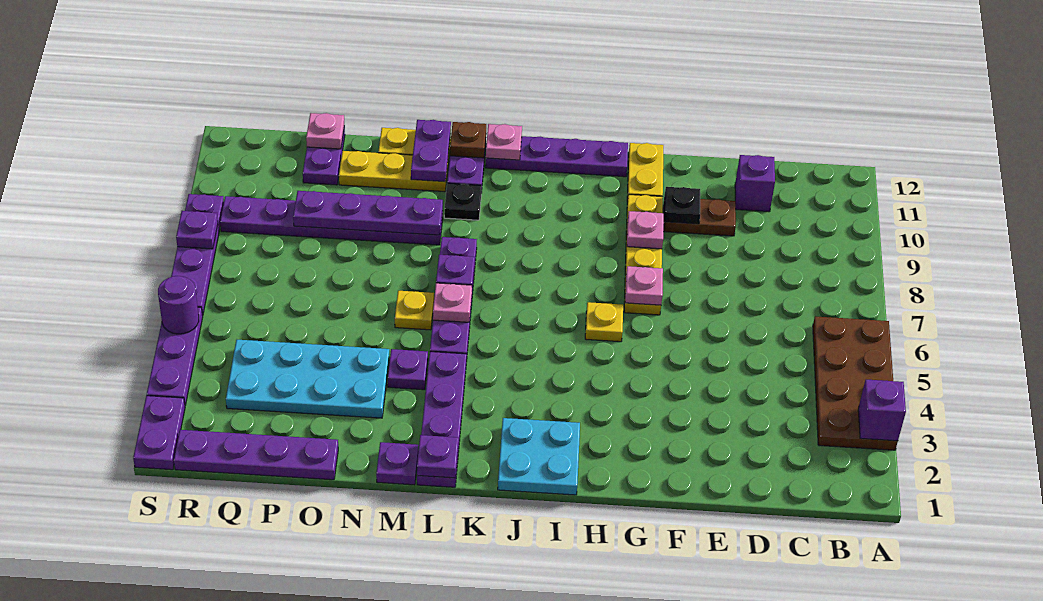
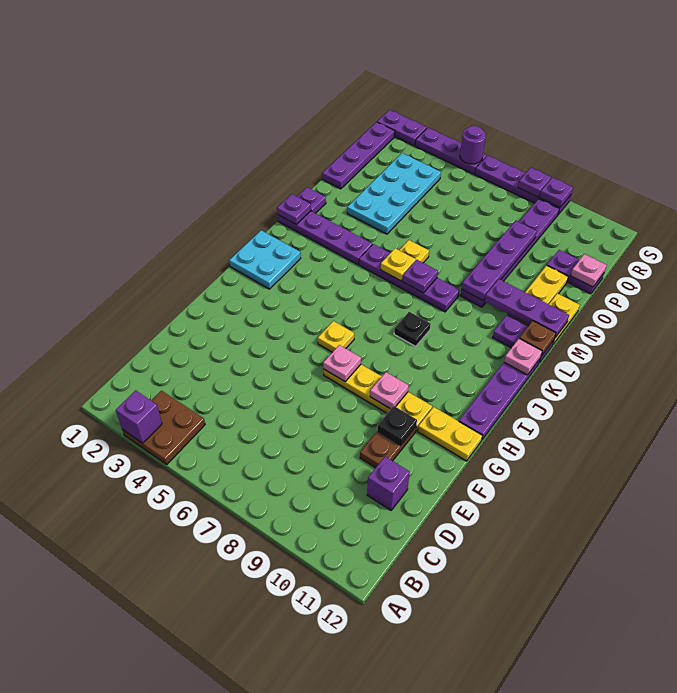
brown 2x4 plate [813,316,898,450] -> brown 2x2 plate [122,391,205,464]
pink 1x1 plate [433,283,472,322] -> yellow 1x1 plate [381,248,416,281]
black 1x1 plate [444,183,482,220] -> black 1x1 plate moved to [394,312,431,346]
purple 1x1 plate [388,349,428,390] -> purple 1x1 plate moved to [540,178,573,207]
purple 1x2 plate [411,120,451,182] -> purple 1x3 plate [485,279,569,338]

